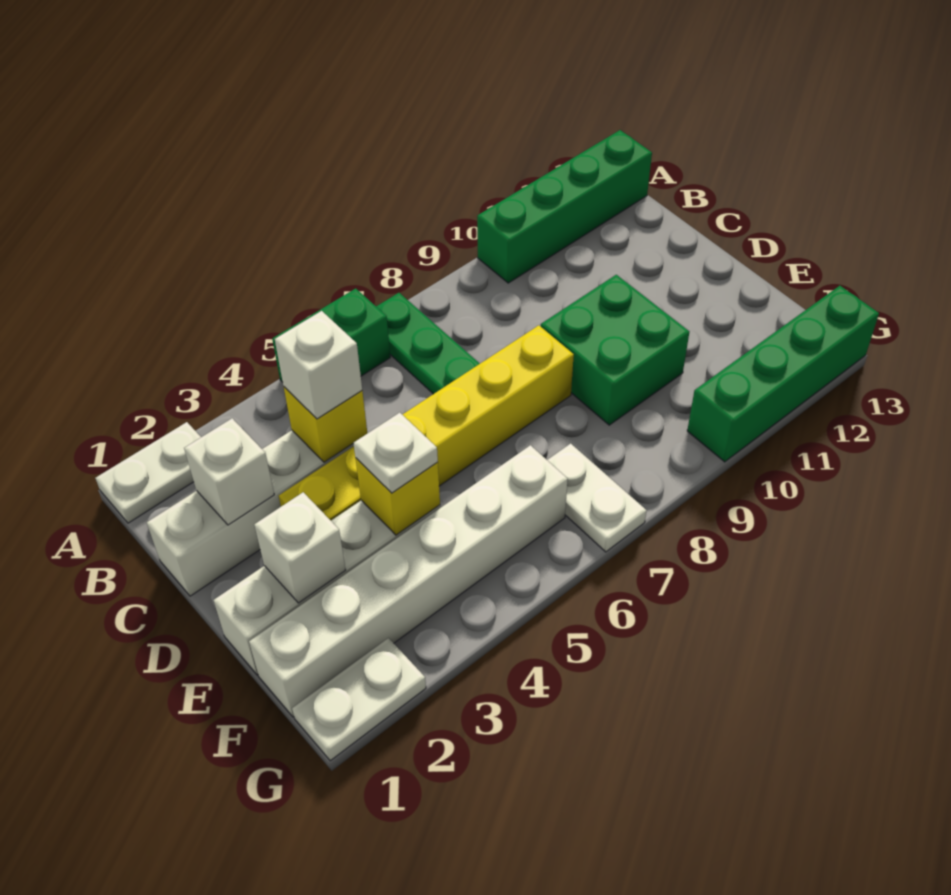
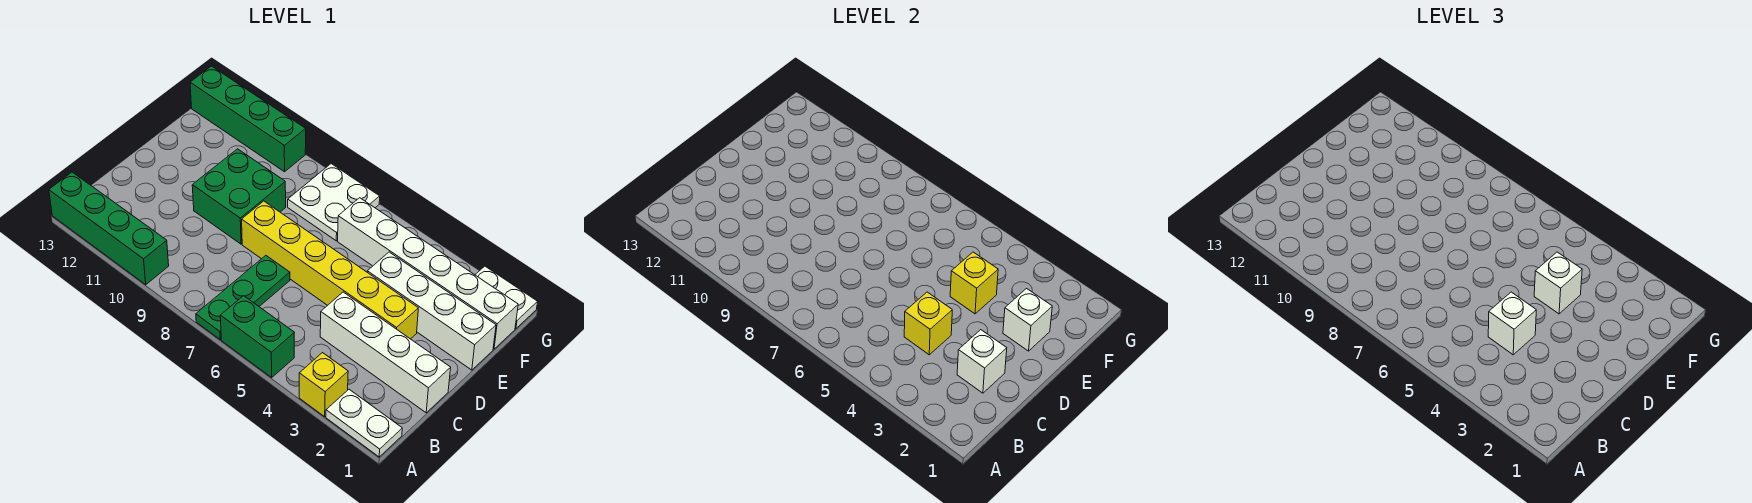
none -> yellow 1x1 brick [299,353,348,417]
white 1x1 plate [353,413,438,493] -> white 1x1 brick [1534,252,1582,314]
white 1x2 plate [548,444,646,552] -> white 2x2 plate [288,164,380,241]

